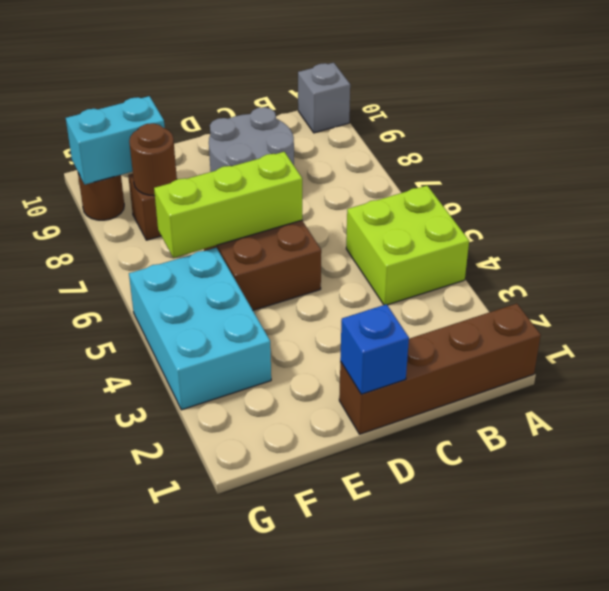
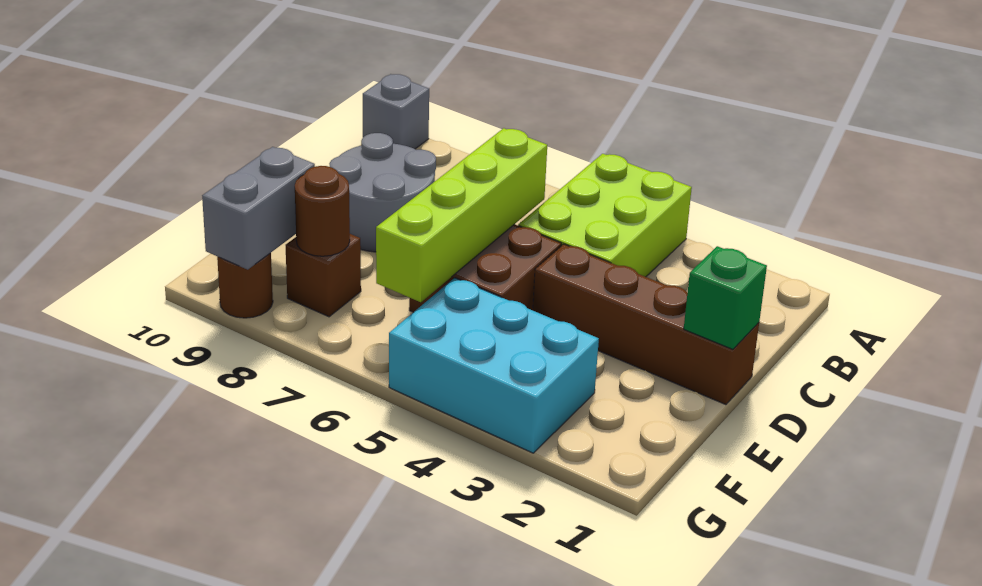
brown 1x4 brick [339,304,541,434] -> brown 1x4 brick turned to [533,244,759,405]
lime 2x2 brick [346,186,469,305] -> lime 2x3 brick [518,154,692,277]
blue 1x1 brick [340,304,409,394] -> green 1x1 brick [684,246,767,349]
lime 1x3 brick [154,152,302,258] -> lime 1x4 brick [376,128,547,302]
cyan 1x2 brick [66,96,165,185] -> grey 1x2 brick [202,147,315,270]

